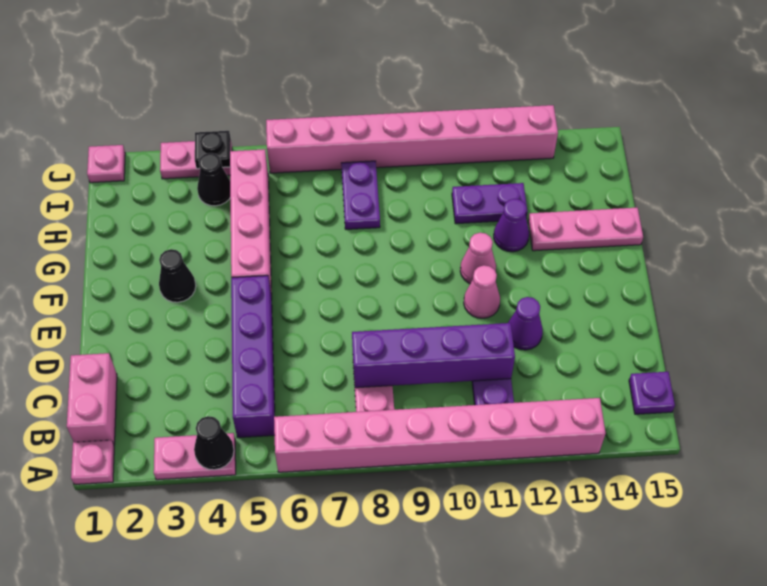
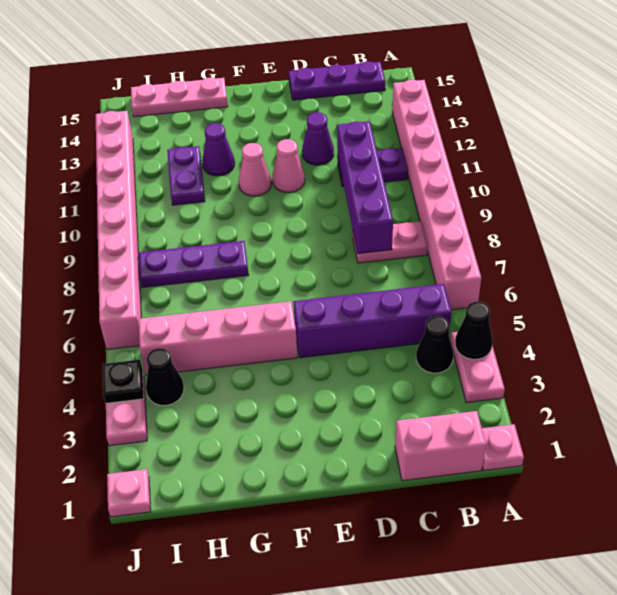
purple 1x1 plate [629,372,675,414] -> purple 1x3 plate [289,61,386,100]
black 1x1 cone [159,249,196,302] -> black 1x1 cone moved to [416,316,453,373]
pink 1x3 plate [528,208,643,251] -> pink 1x3 plate turned to [131,78,228,117]
purple 1x2 plate [341,161,380,229] -> purple 1x3 plate [139,241,249,288]

